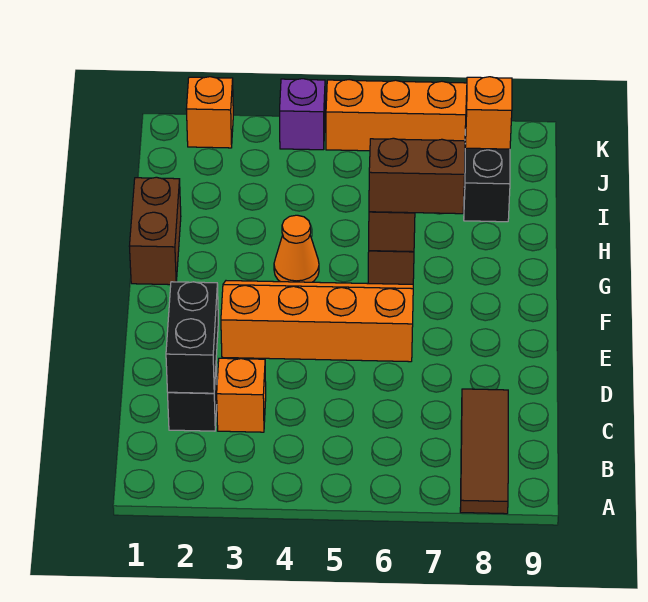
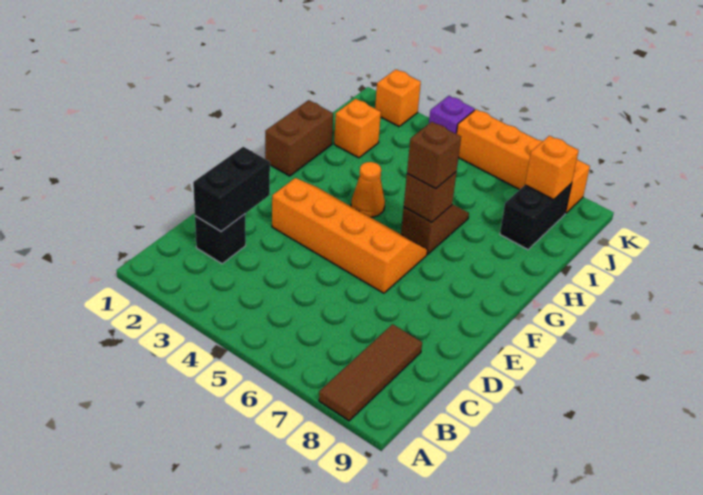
orange 1x1 brick [217,358,266,432] -> orange 1x1 brick moved to [334,99,381,158]
brown 1x2 brick [369,138,465,214] -> brown 1x1 brick [407,122,461,189]

